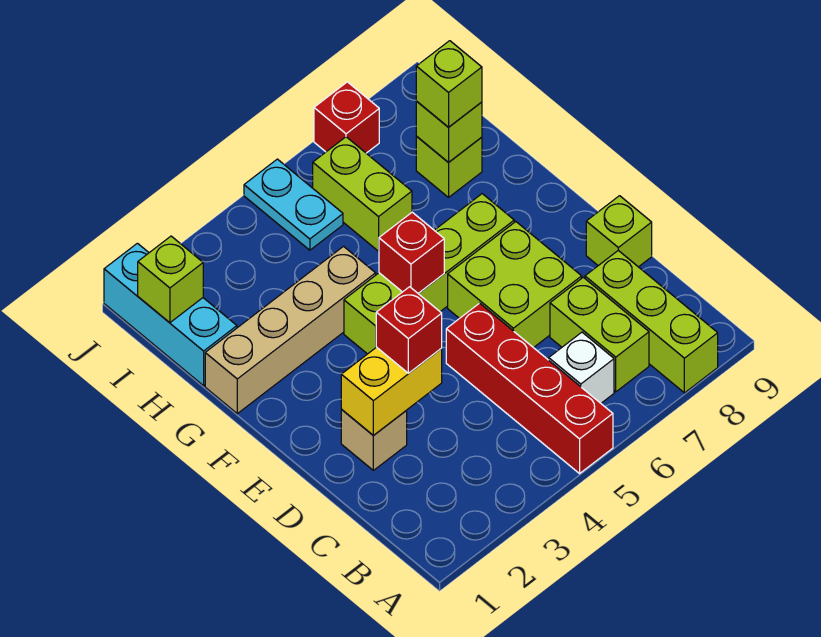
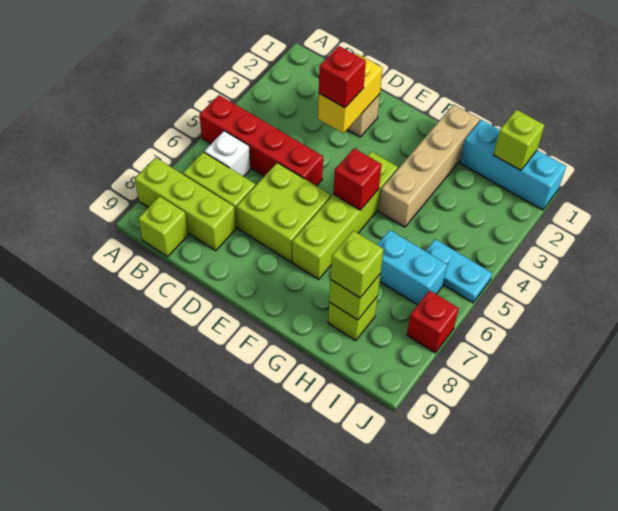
lime 1x1 brick [586,196,652,267] -> lime 1x1 brick moved to [138,196,188,257]
lime 1x2 brick [313,137,412,251] -> cyan 1x2 brick [377,230,447,305]

